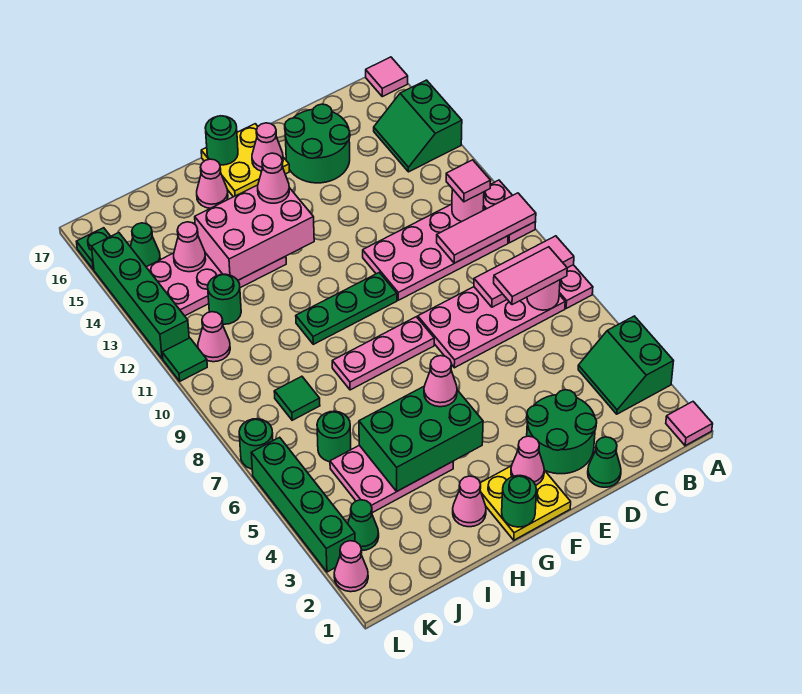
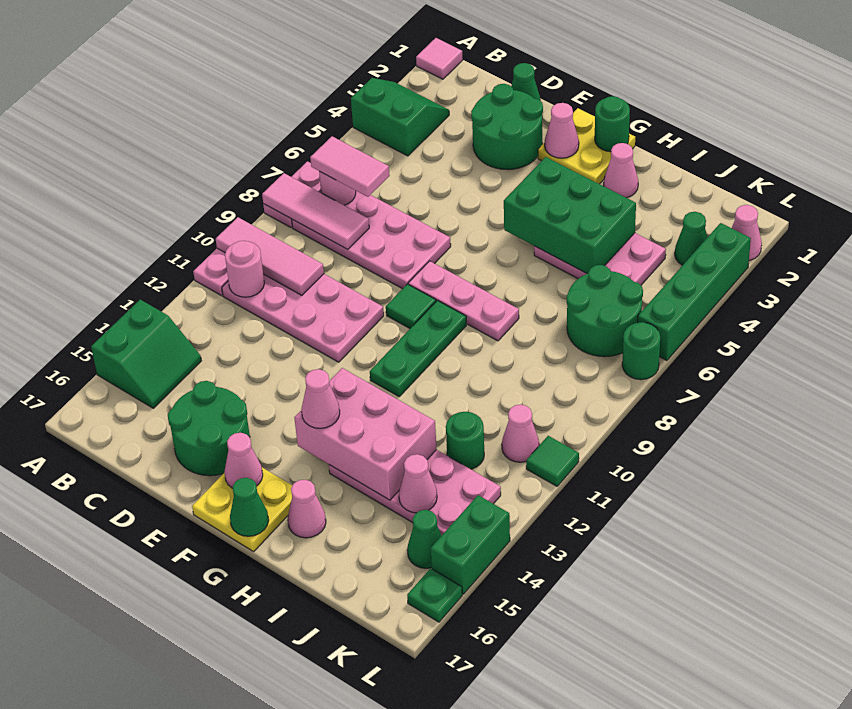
green 2x2 slope [578,316,674,414] -> green 2x2 slope turned to [351,78,449,156]
pink 1x1 tile [366,57,408,97] -> none
pink 1x1 tile [446,160,491,202] -> none
green 1x3 plate [296,272,397,344] -> green 1x3 plate turned to [370,300,466,396]
pink 1x1 cone [424,356,457,407] -> none
green 1x1 round brick [205,116,238,165] -> green 1x1 cone [230,478,269,536]
green 1x1 round brick [317,411,351,462] -> green 2x2 round brick [567,265,643,357]
green 1x1 tile [274,376,320,420] -> green 1x1 tile moved to [386,284,436,328]
green 1x4 brick [91,233,189,359] -> green 1x2 brick [431,495,510,594]

